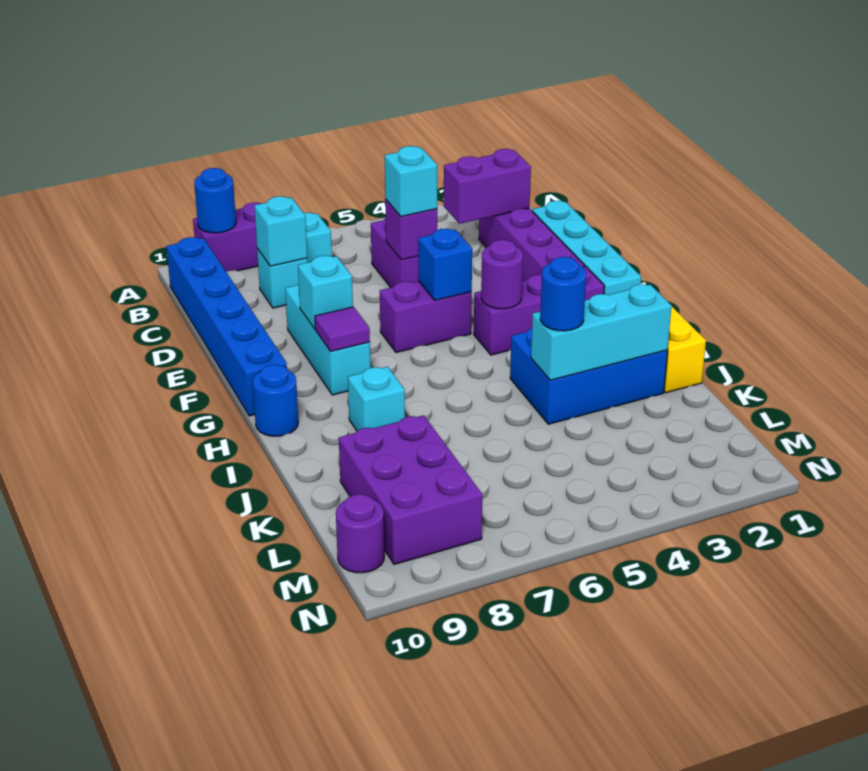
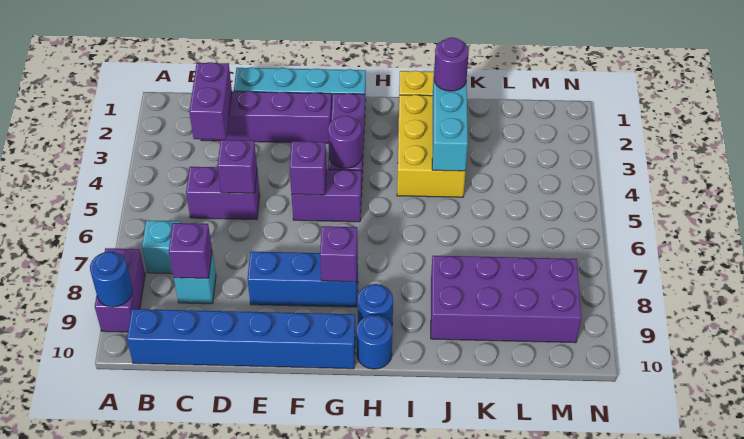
cyan 1x1 brick [254,196,307,266] -> purple 1x1 brick [169,223,212,278]
cyan 1x1 brick [385,146,437,217] -> none
cyan 1x3 brick [285,285,370,395] -> blue 1x3 brick [247,251,358,307]
purple 1x2 brick [380,281,472,353] -> purple 1x2 brick turned to [291,170,362,222]
blue 1x1 brick [418,229,472,300] -> purple 1x1 brick [289,141,327,195]
cyan 1x1 brick [298,256,353,329] -> none
purple 1x1 tile [315,307,370,351] -> purple 1x1 brick [320,226,358,282]
blue 2x3 brick [510,328,668,424] -> yellow 2x3 brick [397,95,466,197]
cyan 1x1 brick [348,367,405,431] -> none
blue 1x1 round brick [540,257,586,331] -> blue 1x1 round brick moved to [358,284,393,325]
purple 2x3 brick [339,415,482,564] -> purple 2x4 brick [431,256,581,343]
purple 1x1 round brick [336,494,384,573] -> purple 1x1 round brick moved to [434,37,469,91]

